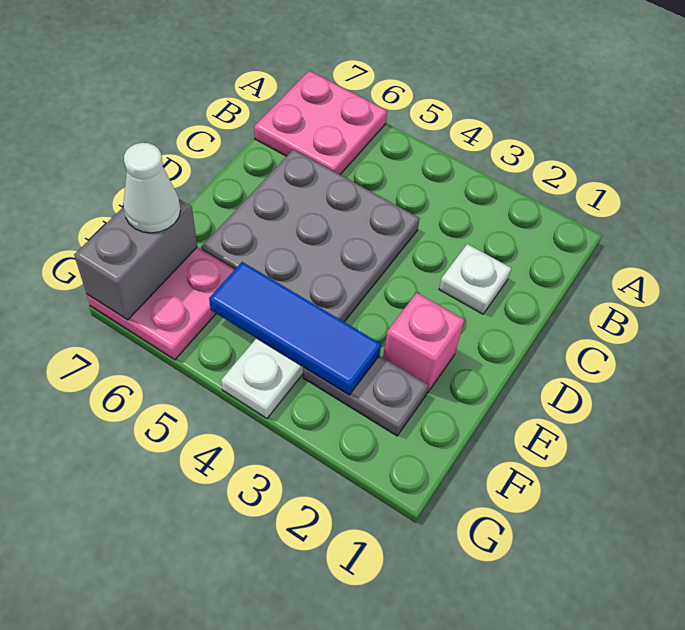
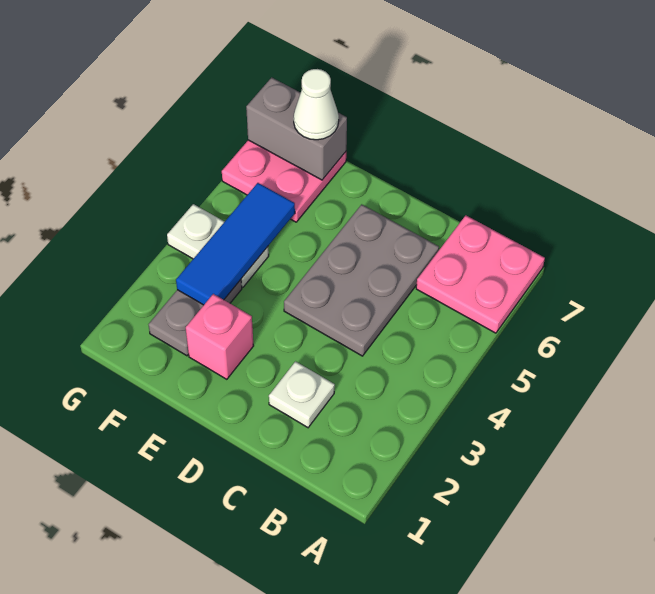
grey 3x3 plate [201,150,420,322] -> grey 2x3 plate [284,204,439,356]

